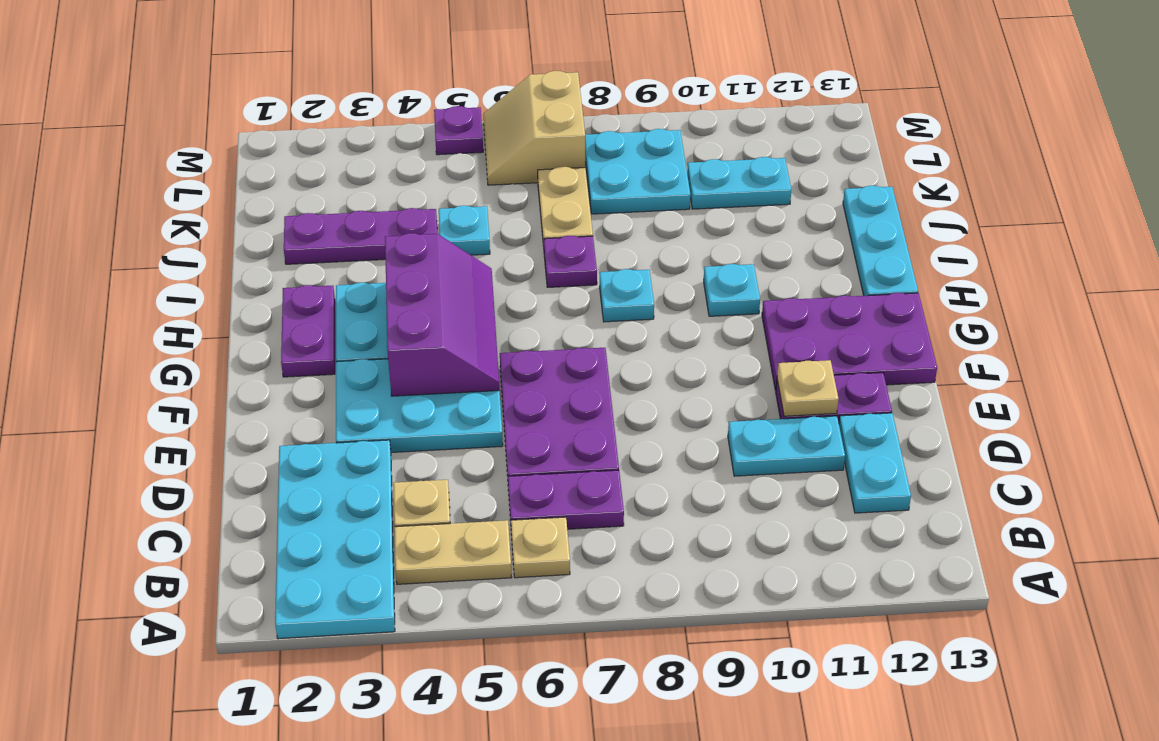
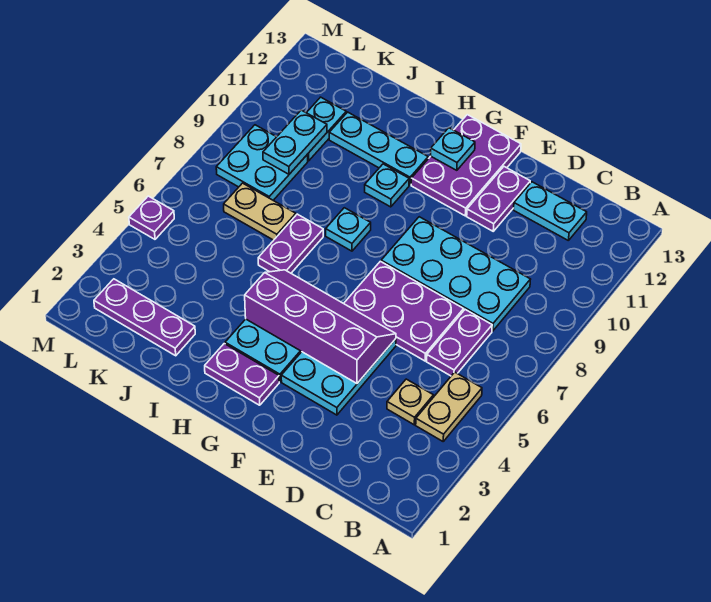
cyan 2x4 plate [275,440,395,639] -> cyan 2x4 plate moved to [381,217,531,331]
tan 1x1 plate [511,517,570,578] -> none
cyan 1x2 plate [728,416,845,476] -> cyan 1x2 plate moved to [263,110,327,174]
tan 1x1 plate [777,360,839,416] -> none
purple 2x3 slope [385,233,500,396] -> purple 2x4 slope [245,270,396,383]
cyan 1x3 plate [843,186,918,296] -> cyan 1x3 plate moved to [329,112,428,185]
purple 1x1 plate [544,236,597,287] -> purple 1x2 plate [258,214,323,273]
purple 1x3 plate [284,208,437,264] -> purple 1x3 plate turned to [94,279,195,356]
cyan 1x1 plate [439,206,490,255] -> cyan 1x1 plate moved to [431,128,475,170]
tan 2x2 slope [483,71,585,185] -> none

